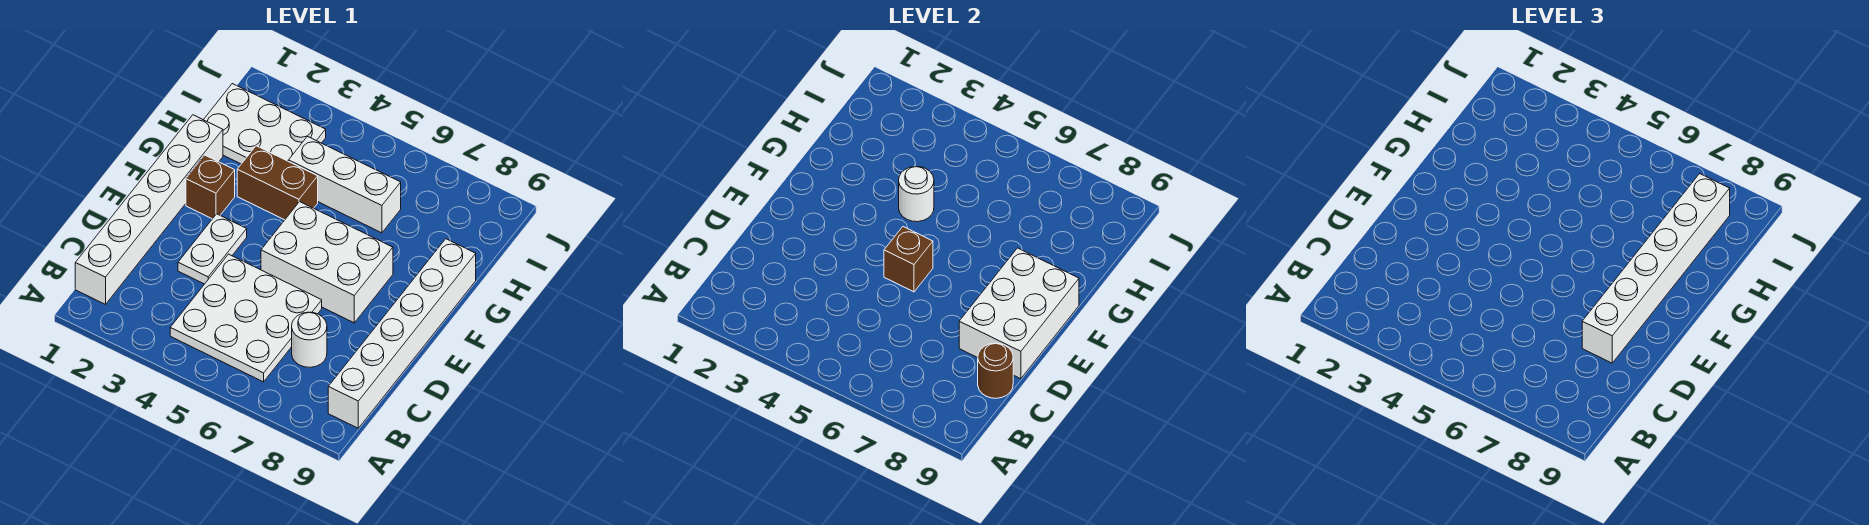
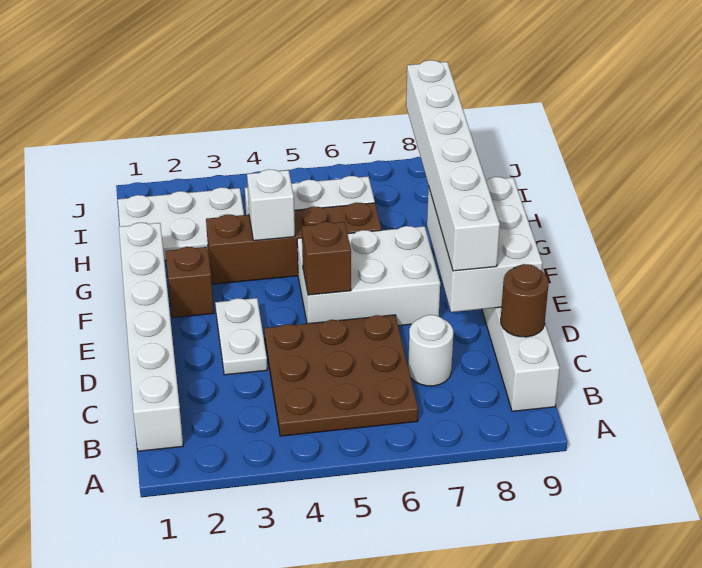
white 3x3 plate [170,254,322,382] -> brown 3x3 plate [264,315,418,436]
brown 1x2 brick [237,146,318,220] -> brown 1x4 brick [206,202,382,284]
white 1x1 round brick [899,166,934,222] -> white 1x1 brick [247,169,295,241]

